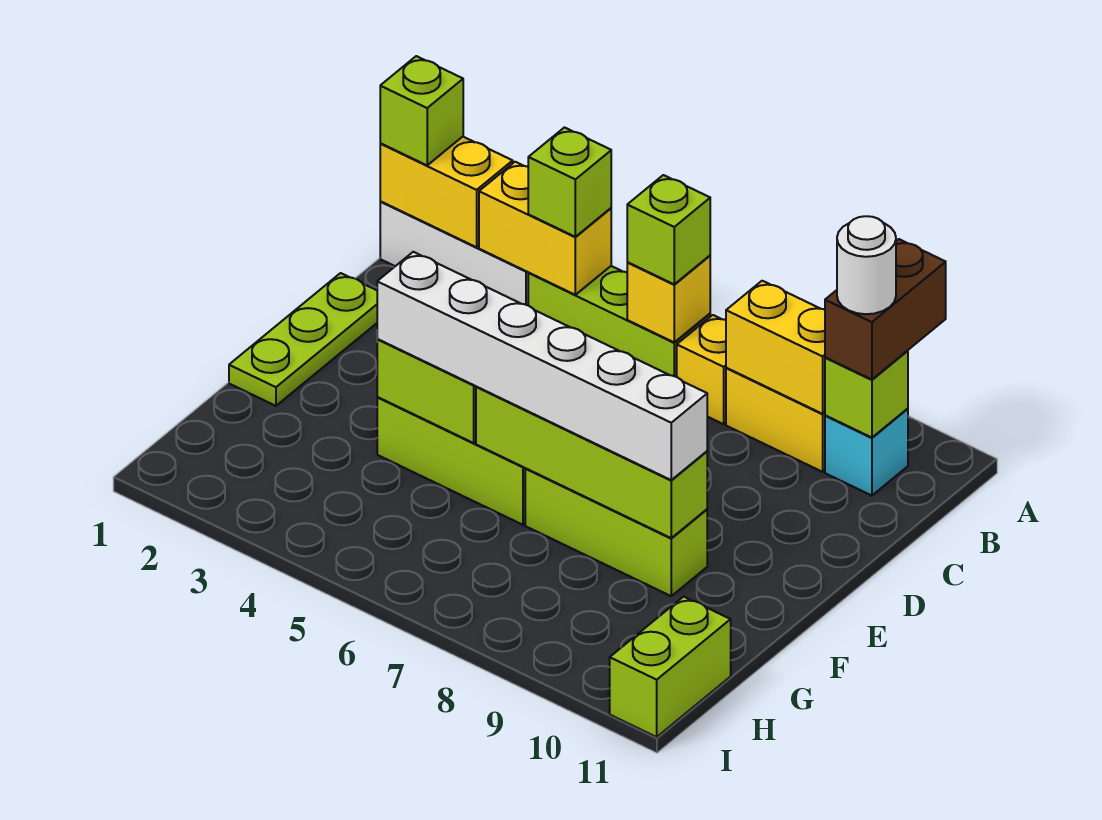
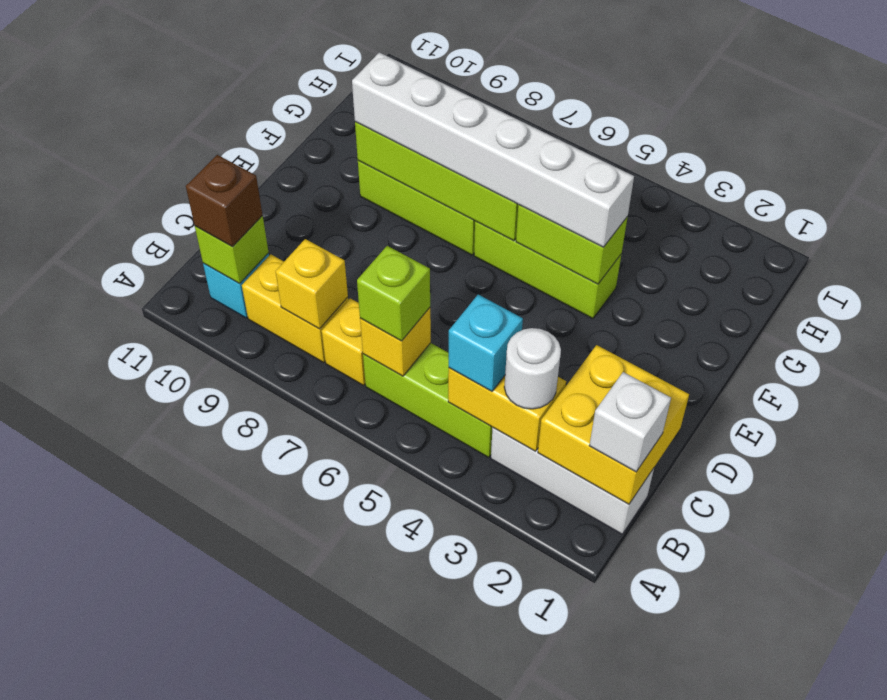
brown 1x2 brick [825,239,946,380] -> brown 1x1 brick [186,155,263,247]
yellow 1x2 brick [380,137,513,247] -> yellow 2x2 brick [538,345,689,504]
lime 1x1 brick [380,56,463,165] -> white 1x1 brick [589,372,671,472]
lime 1x1 brick [528,128,611,237] -> cyan 1x1 brick [449,295,523,391]
yellow 1x2 brick [726,281,825,414] -> yellow 1x1 brick [276,239,348,329]
white 1x1 round brick [837,216,896,314] -> white 1x1 round brick moved to [504,328,561,409]
lime 1x3 plate [229,273,377,406] -> none
lime 1x2 brick [610,597,731,737] -> none

